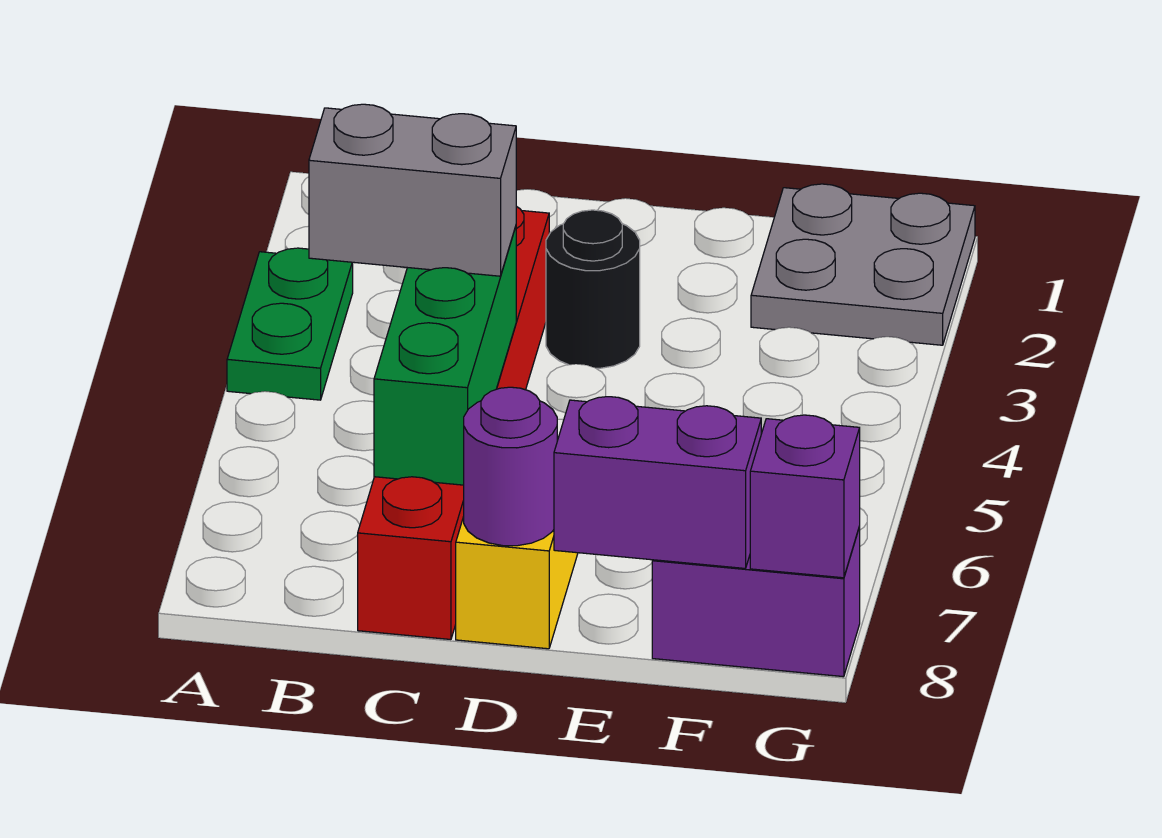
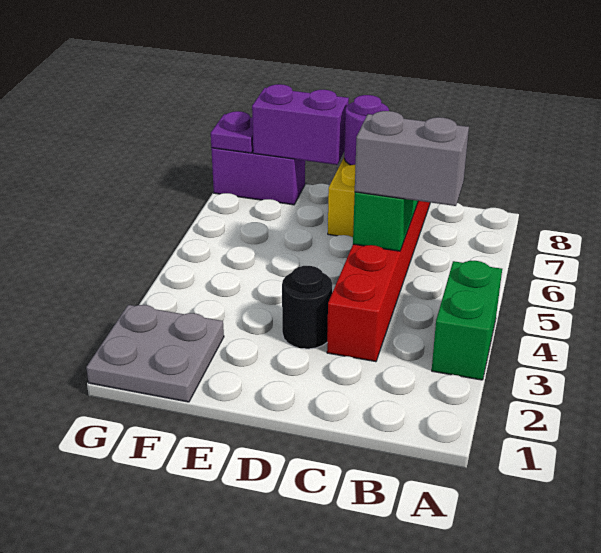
green 1x2 plate [227,248,353,400] -> green 1x2 brick [432,261,502,380]
purple 1x1 brick [750,415,860,578] -> purple 1x1 plate [211,111,253,153]

